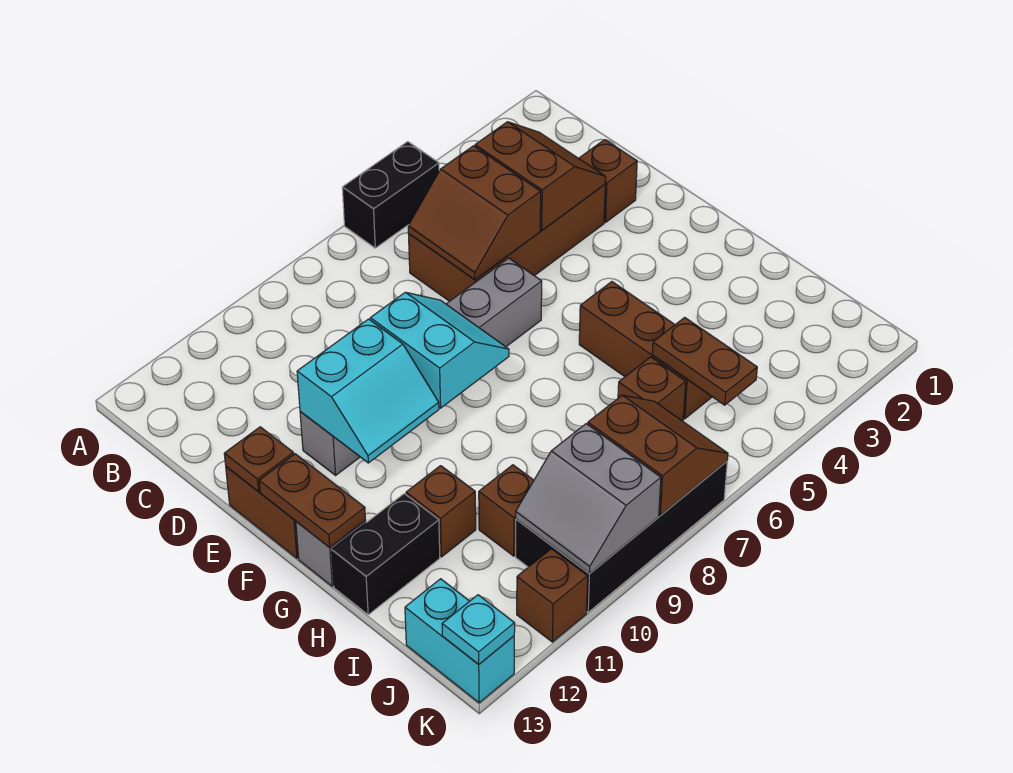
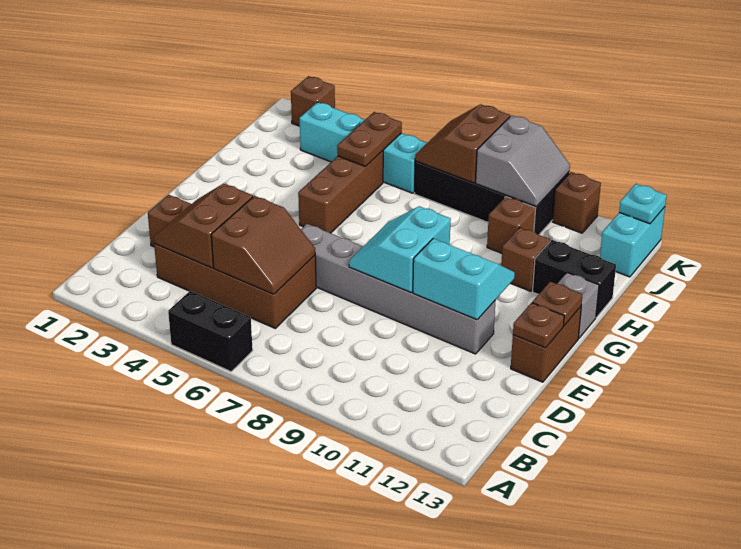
brown 1x2 plate [259,454,365,548] -> brown 1x1 plate [532,282,582,326]
brown 1x1 brick [618,357,686,421] -> brown 1x1 brick moved to [291,76,335,126]
none -> cyan 1x4 brick [300,102,427,193]

